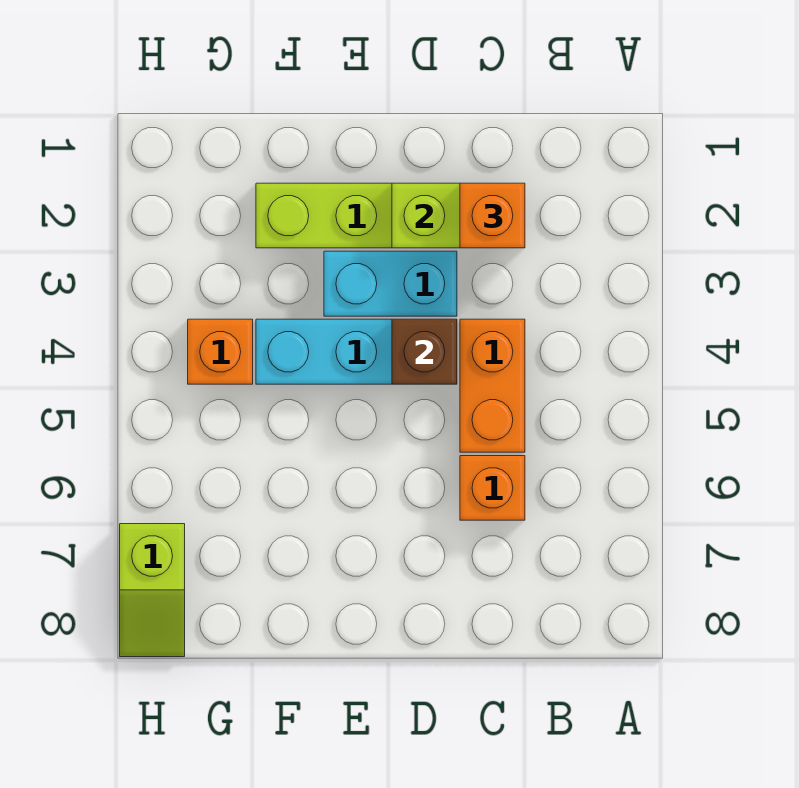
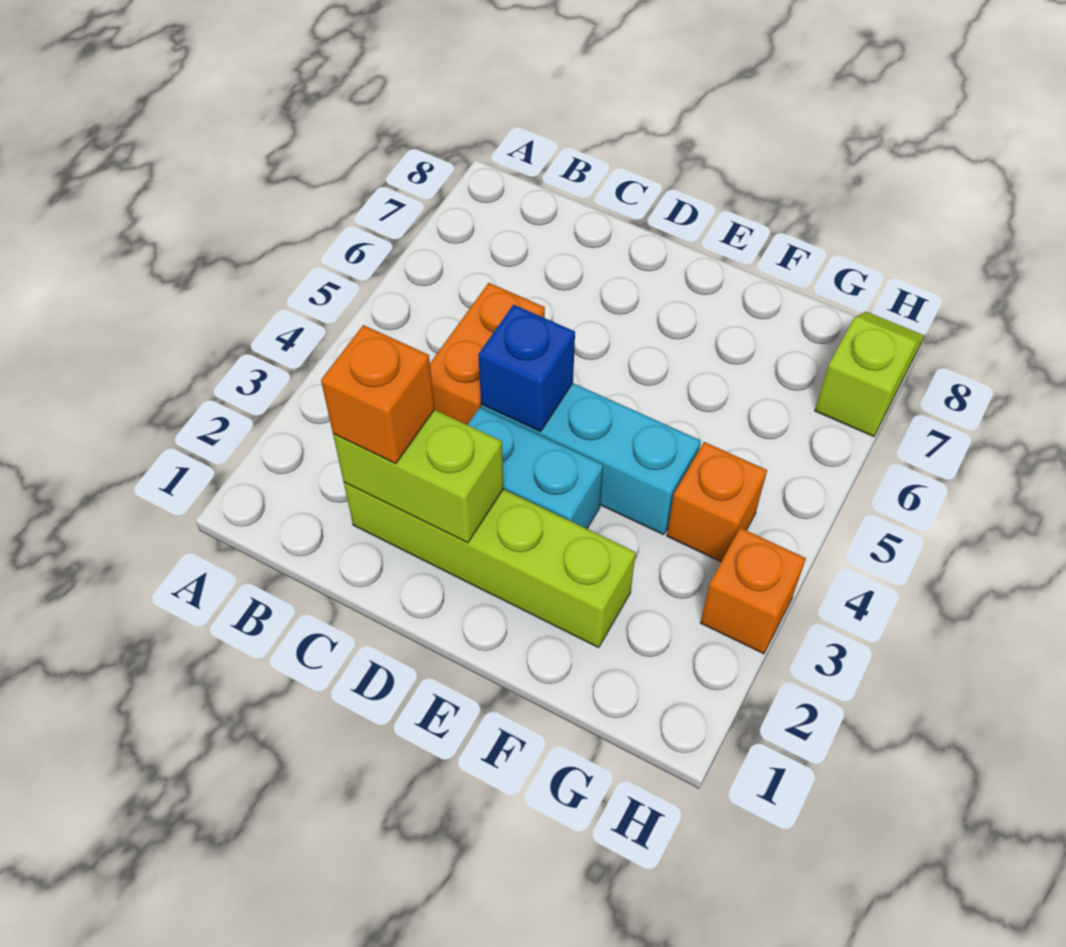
orange 1x1 brick [460,456,525,520] -> orange 1x1 brick moved to [700,528,806,654]
brown 1x1 brick [392,319,457,384] -> blue 1x1 brick [478,305,575,432]

